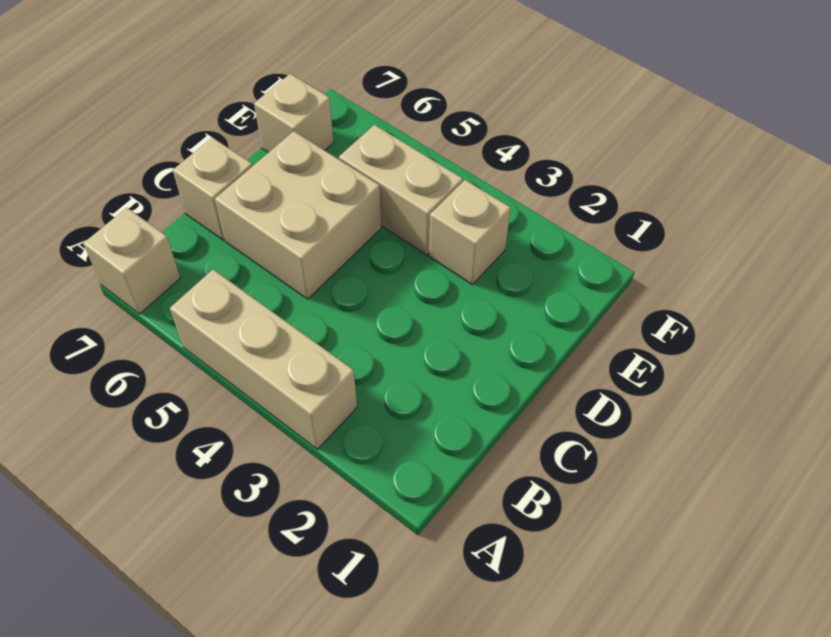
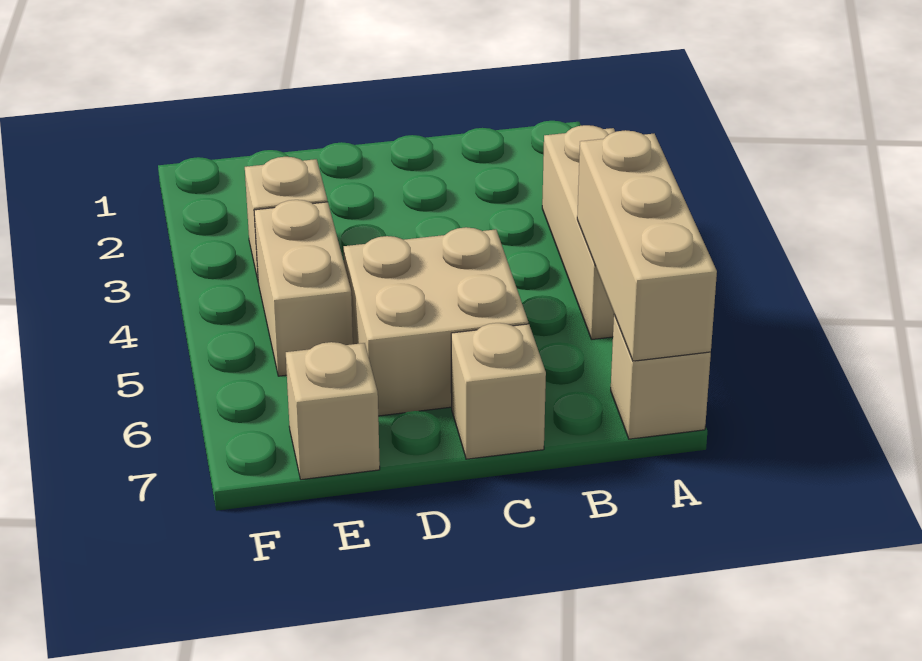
none -> tan 1x3 brick [577,130,717,361]

